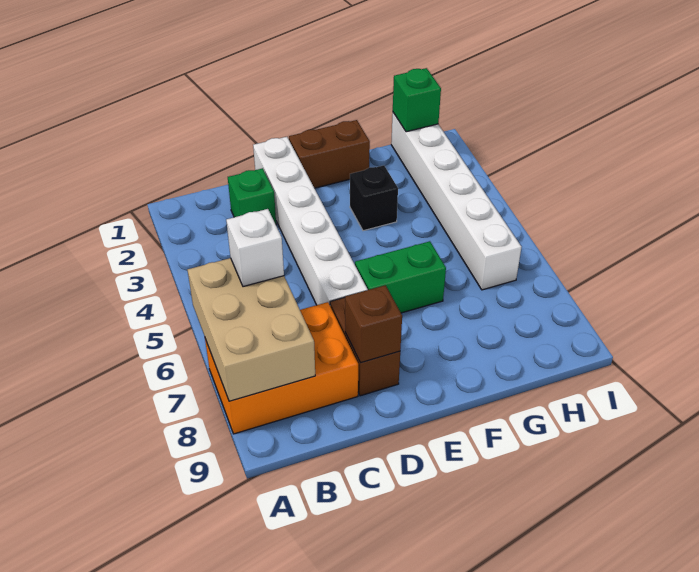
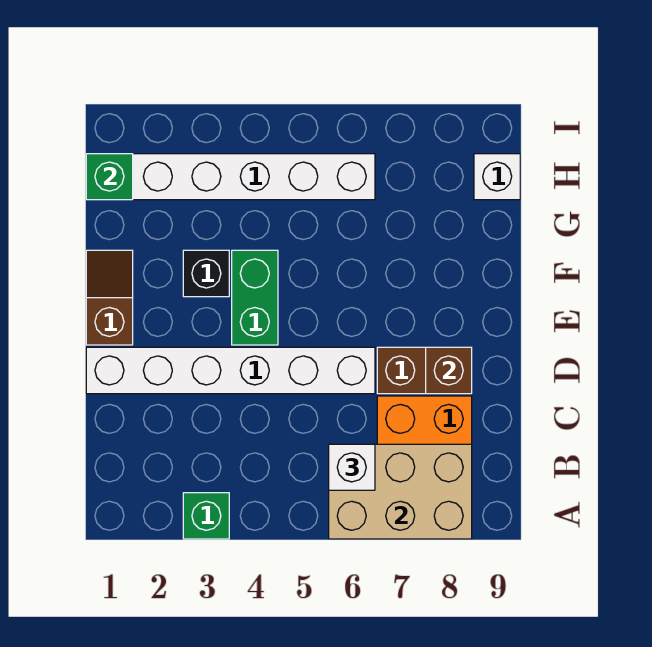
green 1x1 brick [228,168,276,224] -> green 1x1 brick moved to [183,493,229,539]
brown 1x2 brick [289,120,370,188] -> brown 1x2 slope [86,250,133,345]
green 1x2 brick [355,241,446,313] -> green 1x2 brick moved to [232,250,278,345]
none -> white 1x1 brick [474,154,520,200]

